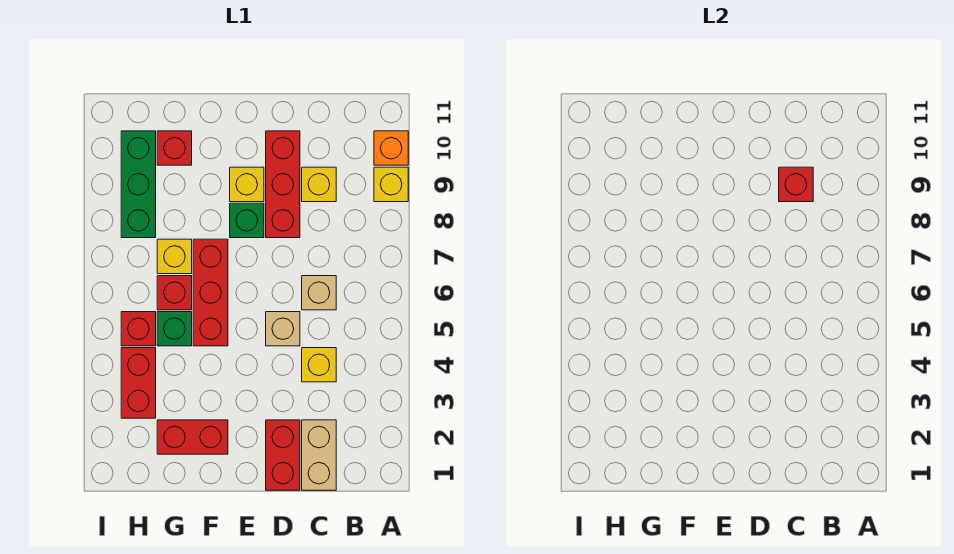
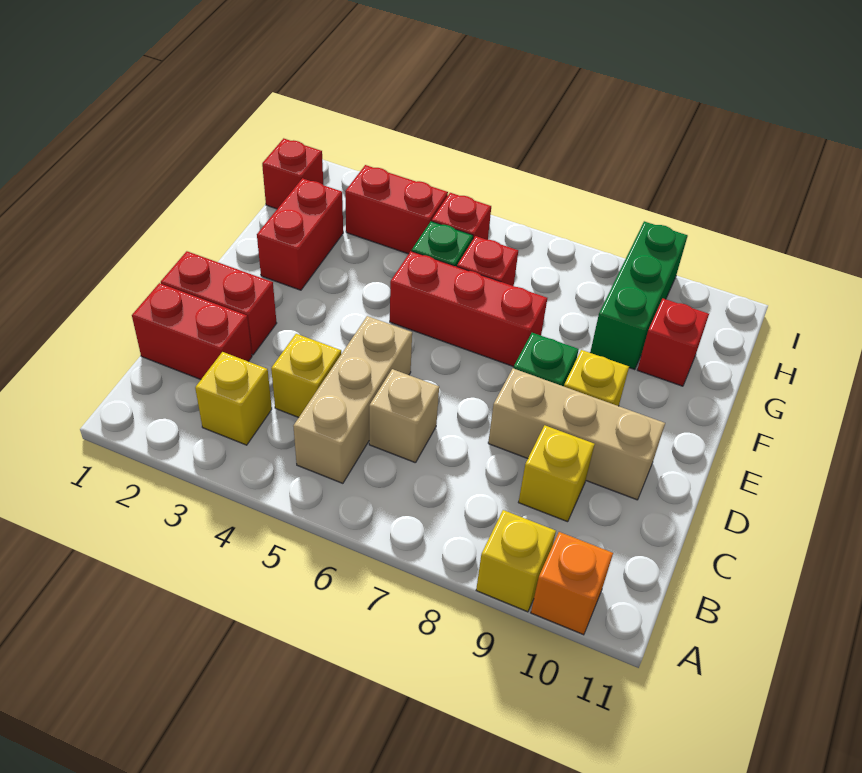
tan 1x2 brick [302,420,336,490] -> red 1x2 brick [132,283,252,379]
red 1x1 brick [779,167,813,202] -> red 1x1 brick moved to [262,138,323,209]
tan 1x1 brick [266,312,300,346] -> tan 1x3 brick [293,316,412,483]
red 1x3 brick [266,131,300,238] -> tan 1x3 brick [488,368,665,500]
yellow 1x1 brick [157,239,192,274] -> yellow 1x1 brick moved to [195,352,272,445]
green 1x3 brick [121,131,156,238] -> green 1x3 brick turned to [590,221,688,370]

